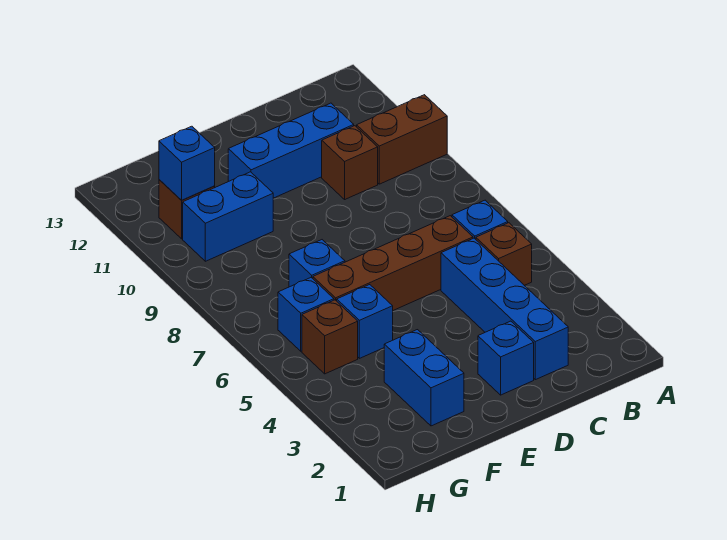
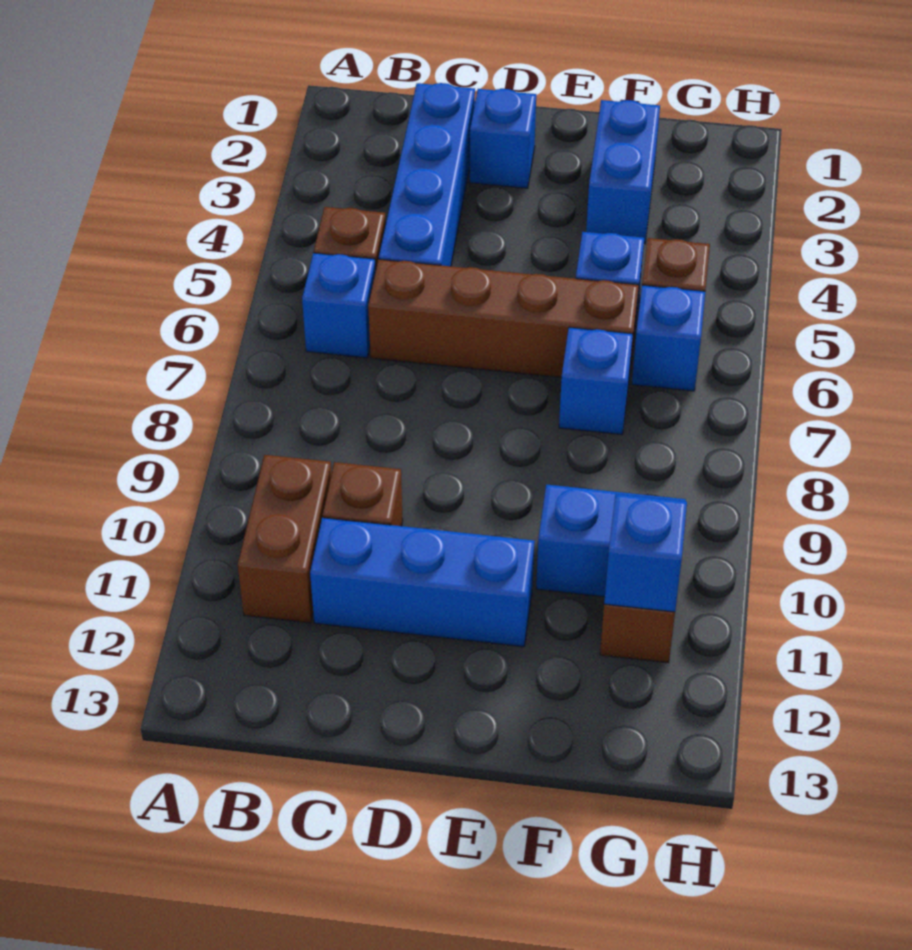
brown 1x2 brick [357,95,447,184] -> brown 1x2 brick turned to [238,455,332,623]

